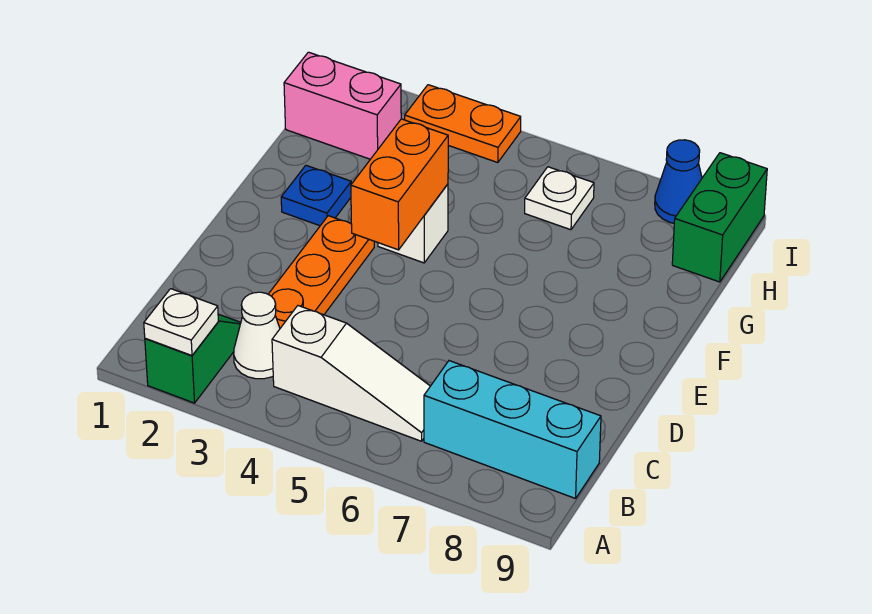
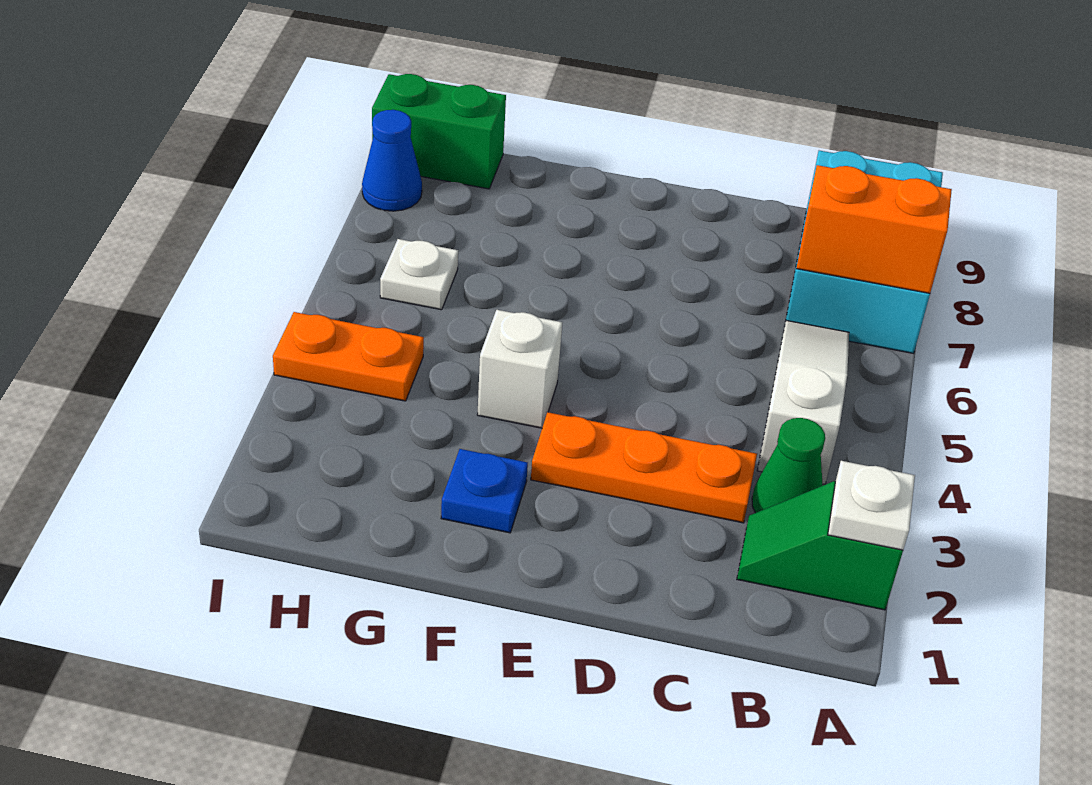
white 1x1 cone [234,292,280,379] -> green 1x1 cone [752,418,825,513]
cyan 1x3 brick [424,361,601,499] -> cyan 2x3 brick [786,151,943,353]
orange 1x2 brick [351,119,448,250] -> orange 1x2 brick moved to [796,165,952,293]
pink 1x2 brick [284,52,401,159] -> none
orange 1x2 plate [405,85,521,163] -> orange 1x2 plate turned to [273,312,424,401]

